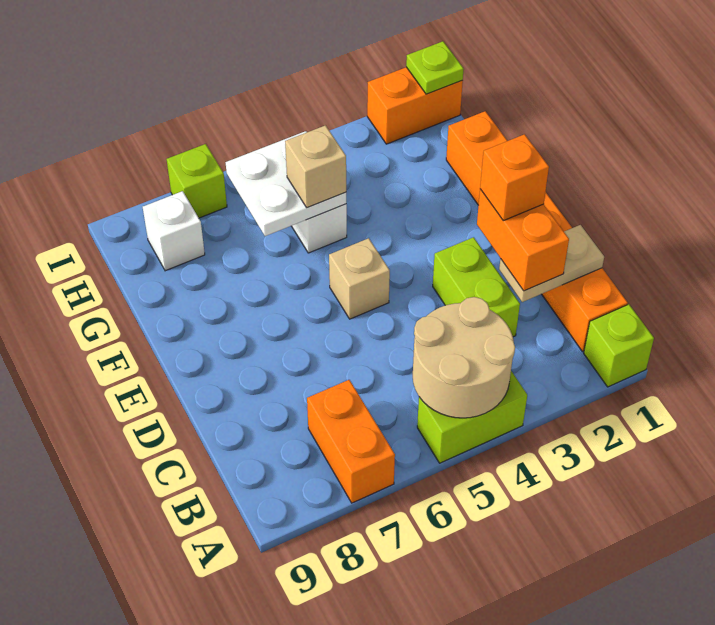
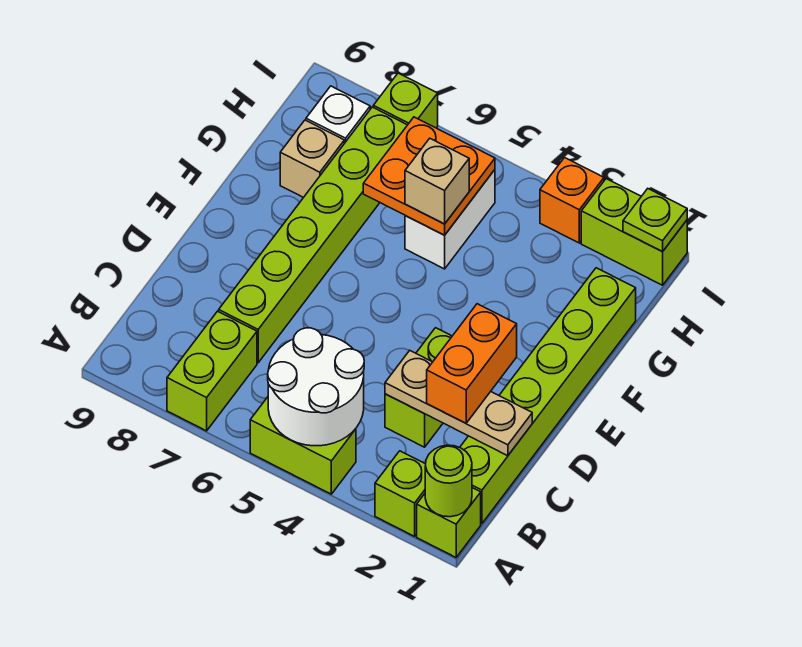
none -> lime 1x1 round brick [425,445,472,517]
none -> lime 1x1 brick [375,451,426,536]
tan 2x2 round brick [413,297,515,418] -> white 2x2 round brick [268,328,364,446]
orange 1x2 brick [307,380,395,503] -> lime 1x2 brick [167,311,257,431]
orange 1x6 brick [446,111,628,351] -> lime 1x6 brick [460,268,636,523]
tan 1x2 plate [499,225,604,302] -> tan 1x3 plate [385,350,532,456]
none -> lime 1x6 brick [219,107,407,363]
orange 1x1 brick [480,134,549,221] -> orange 1x1 brick moved to [540,158,604,243]
tan 1x1 brick [329,238,390,319] -> tan 1x1 brick moved to [280,120,344,198]
white 2x2 plate [226,131,346,236] -> orange 2x2 plate [363,117,495,235]
orange 1x2 brick [367,67,463,144] -> lime 1x2 brick [581,179,687,285]

